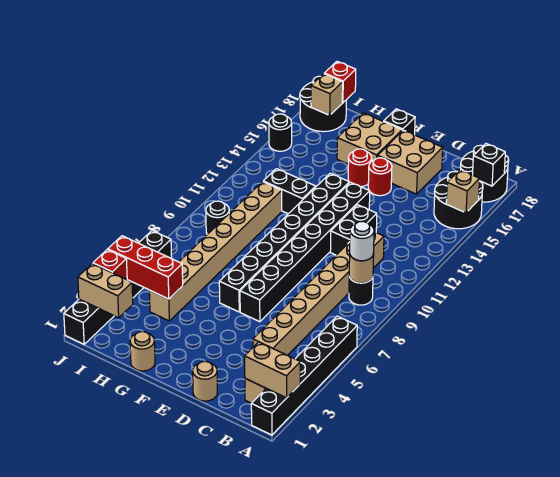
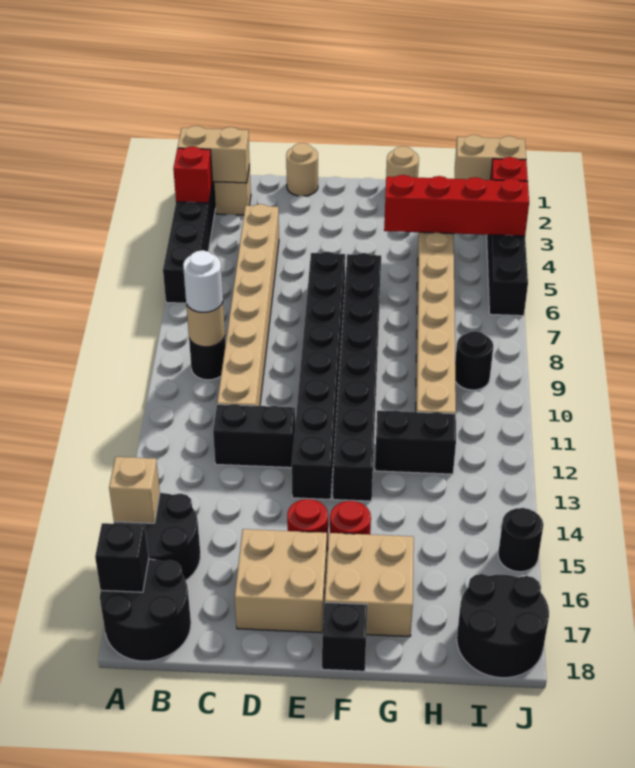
black 1x2 brick [330,205,377,255] -> black 1x2 brick turned to [213,404,295,468]
red 1x3 brick [108,236,183,299] -> red 1x4 brick [384,175,529,236]
tan 1x1 brick [311,74,343,115] -> none
red 1x1 brick [324,61,356,103] -> red 1x1 brick moved to [173,146,212,203]

